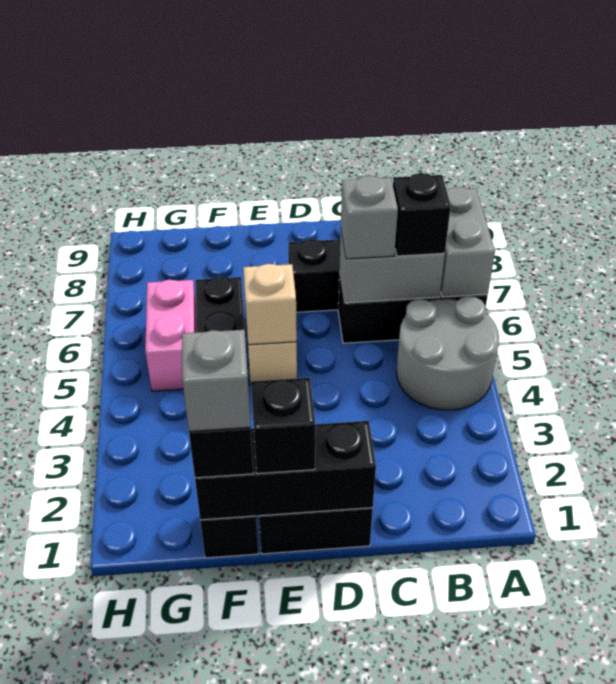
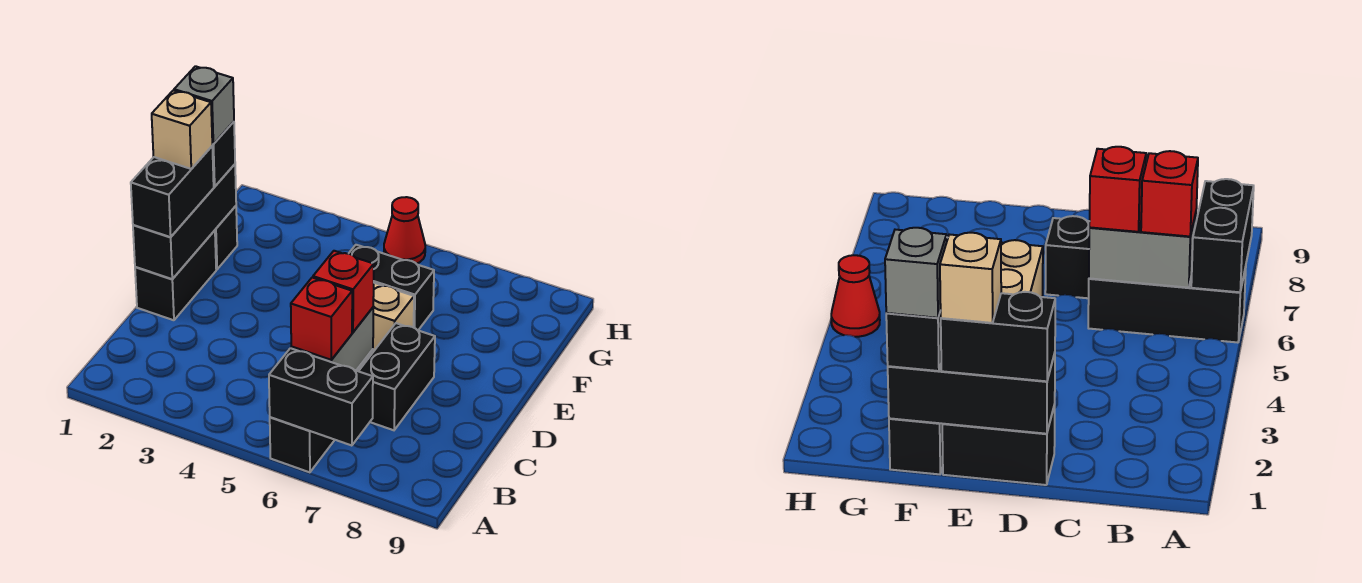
grey 2x2 round brick [396,296,499,410] -> none
grey 1x2 brick [440,187,495,297] -> black 1x2 brick [269,348,373,446]
black 1x1 brick [393,173,451,256] -> red 1x1 brick [291,278,352,360]
grey 1x1 brick [341,176,398,259] -> red 1x1 brick [313,251,374,332]
black 1x1 brick [251,378,315,474] -> black 1x2 brick [131,146,214,237]
tan 1x1 brick [243,264,297,345] -> tan 1x1 brick moved to [152,90,212,169]
pink 1x2 brick [145,280,197,391] -> none
none -> red 1x1 cone [384,197,425,264]

